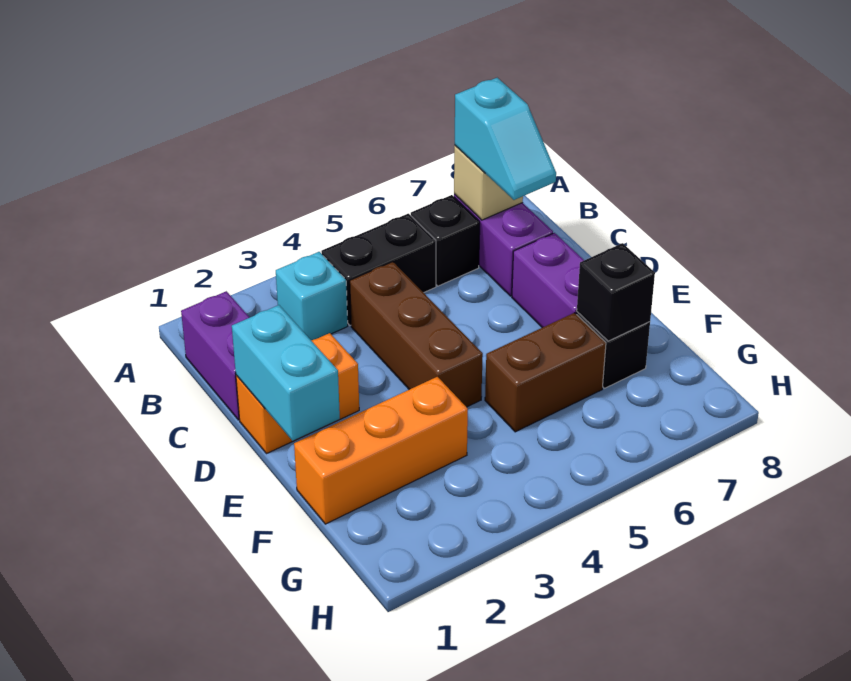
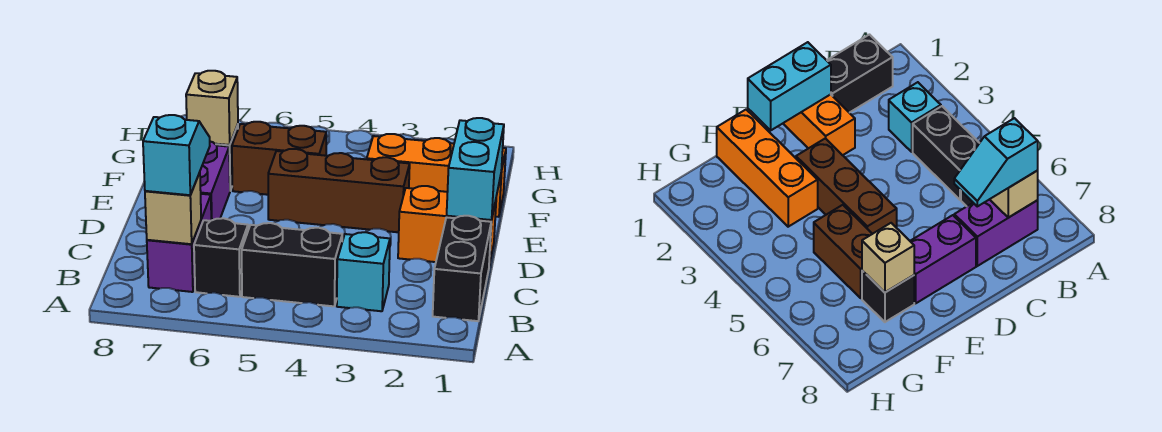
purple 1x2 brick [181,291,250,420] -> black 1x2 brick [433,216,491,321]
brown 1x3 brick [350,262,483,407] -> brown 1x3 brick turned to [268,149,410,232]
black 1x1 brick [577,243,655,341] -> tan 1x1 brick [186,71,238,145]

